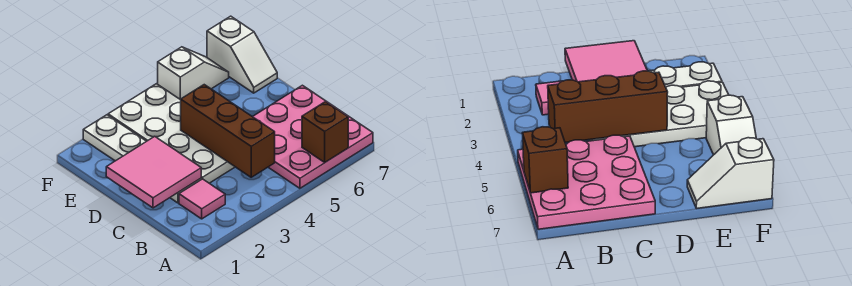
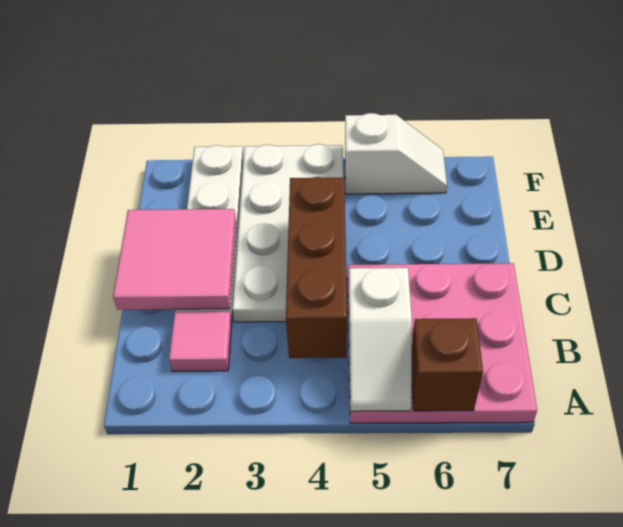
white 1x2 slope [207,16,277,93] -> white 1x2 slope moved to [349,268,412,411]

